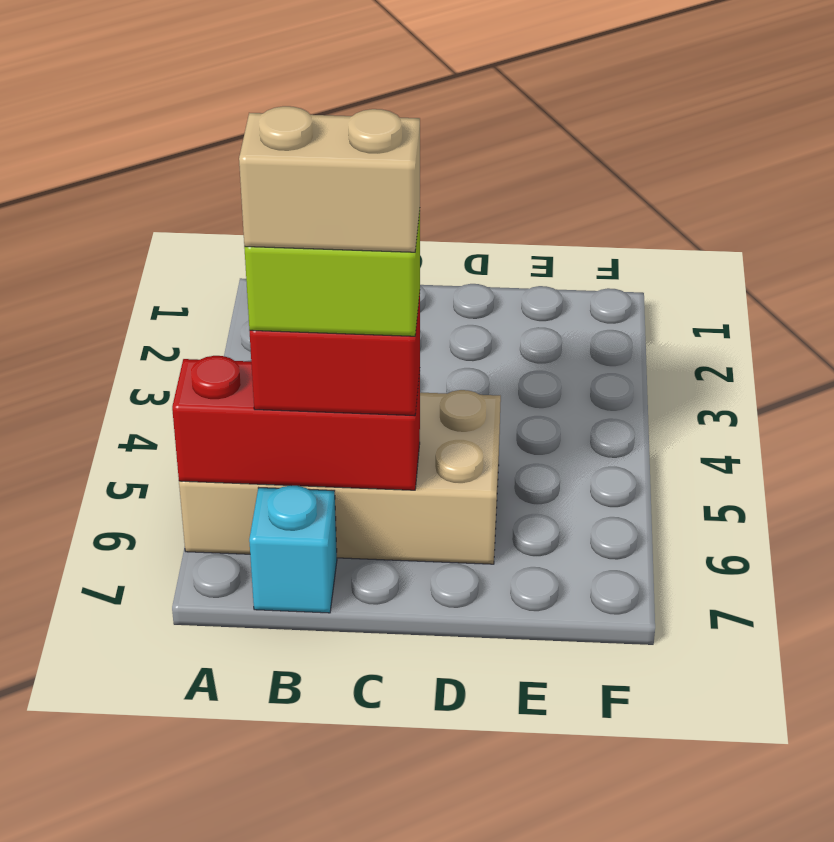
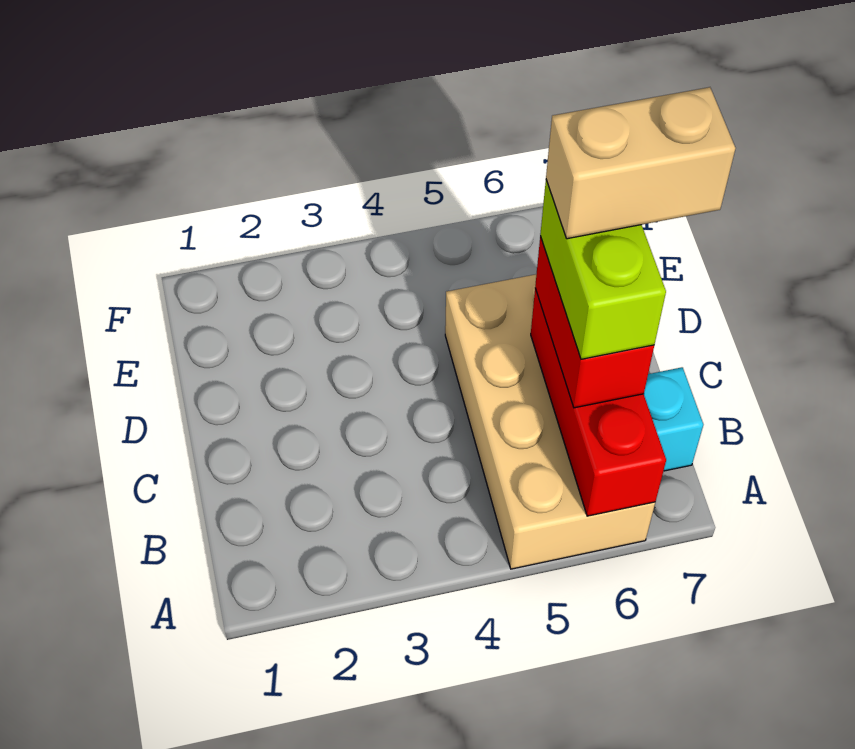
tan 1x2 brick [239,106,420,252] -> tan 1x2 brick turned to [546,87,736,239]

